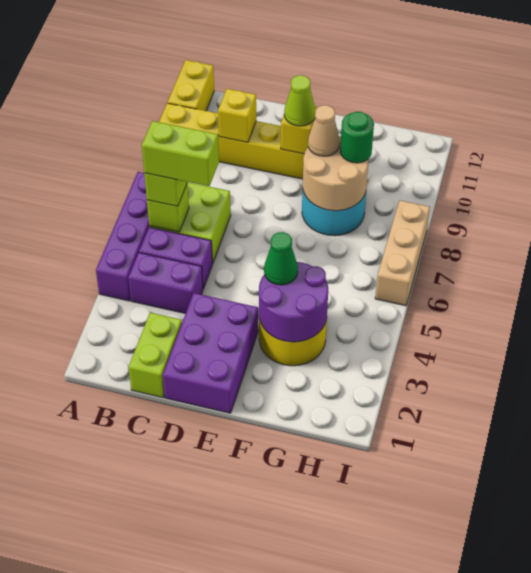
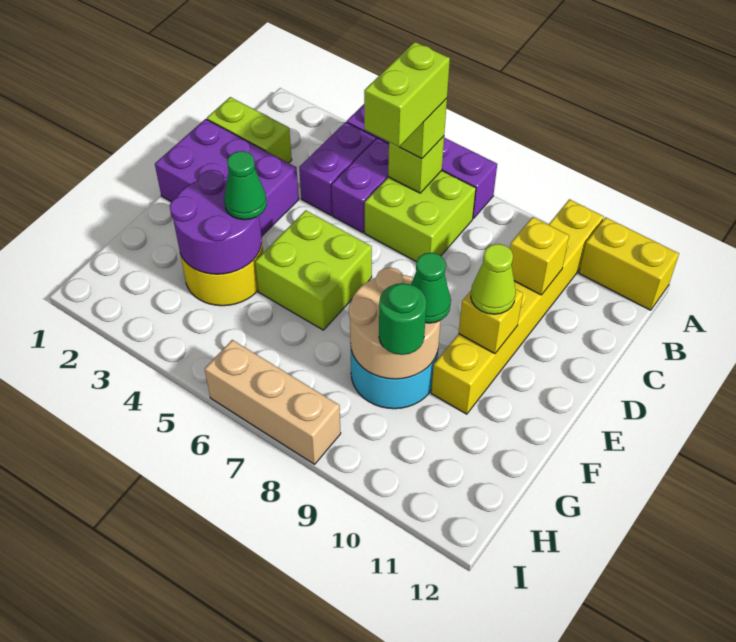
none -> lime 2x2 brick [255,210,372,330]
tan 1x1 cone [308,105,340,156] -> green 1x1 cone [411,253,451,323]

